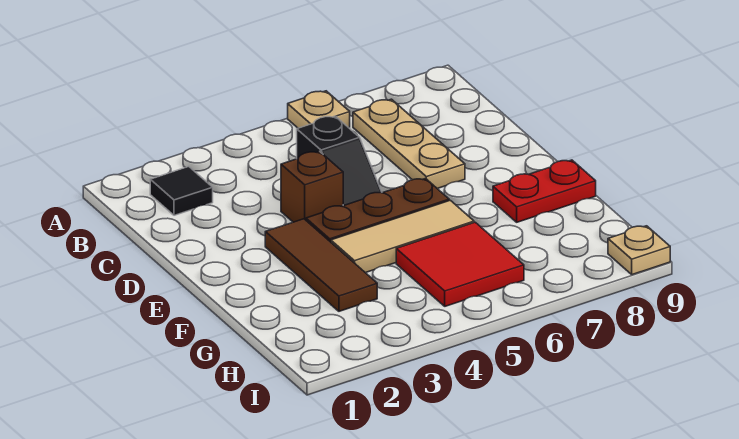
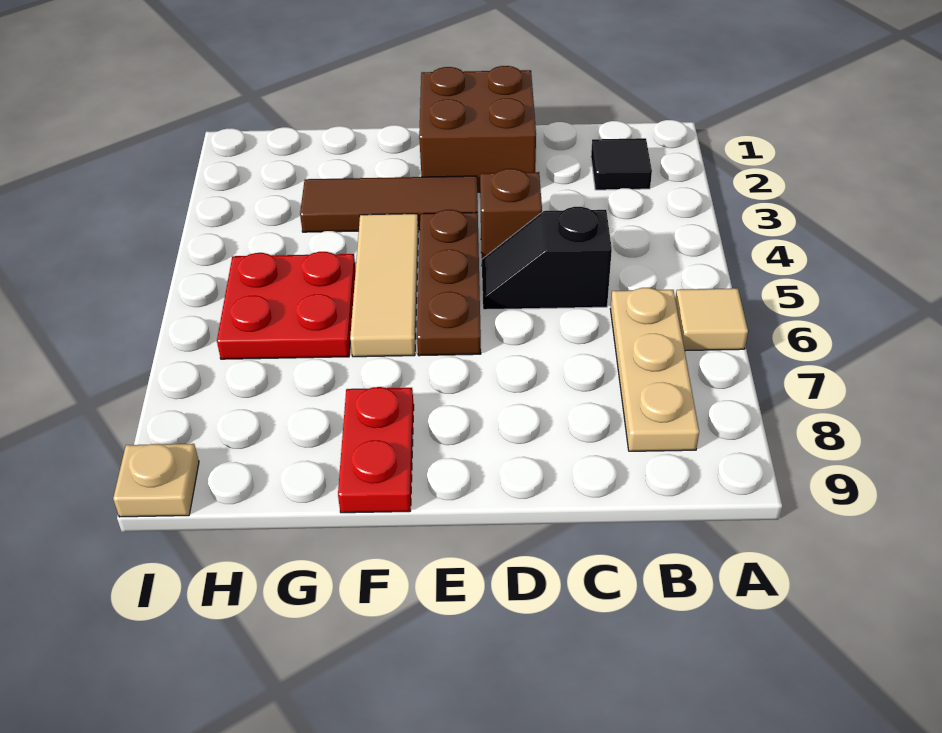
tan 1x1 plate [288,91,350,128] -> tan 1x1 tile [675,288,748,351]
tan 1x3 plate [353,99,465,189] -> tan 1x3 plate turned to [610,288,699,451]
none -> brown 2x2 brick [419,66,536,192]
red 2x2 tile [396,222,524,306] -> red 2x2 plate [217,252,356,359]

